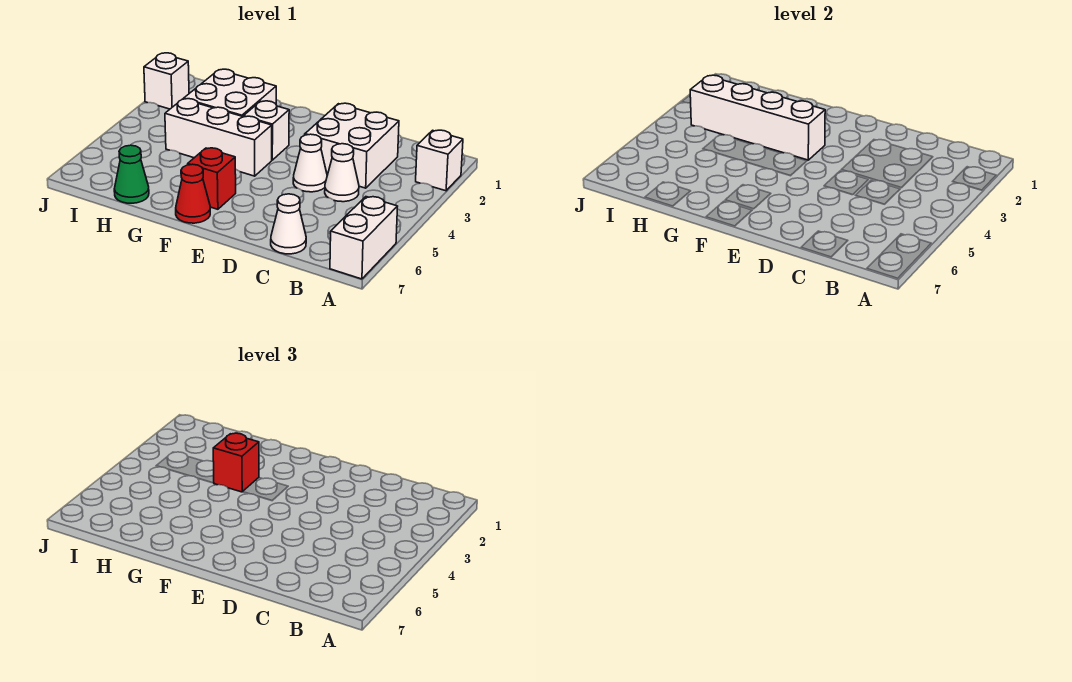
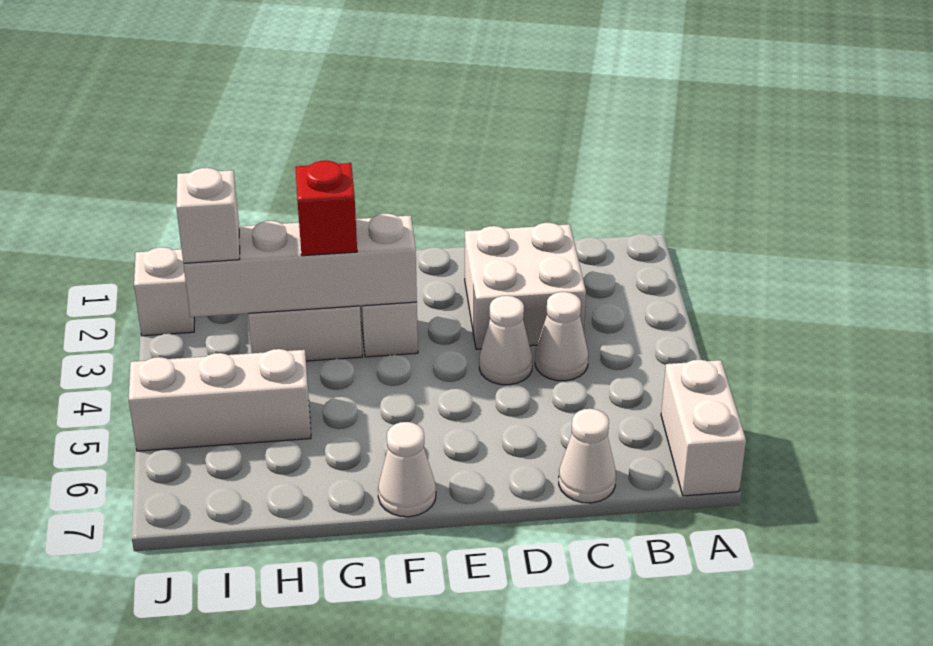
white 1x1 brick [416,130,463,191] -> white 1x1 brick moved to [176,168,240,263]
white 1x3 brick [165,99,272,176] -> white 1x3 brick moved to [129,349,311,451]
red 1x1 brick [188,148,236,209] -> none
red 1x1 cone [176,164,210,223] -> white 1x1 cone [378,422,436,517]
green 1x1 cone [114,145,149,203] -> none

